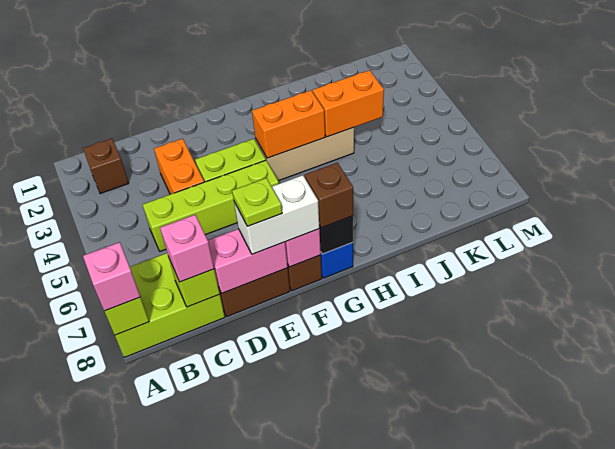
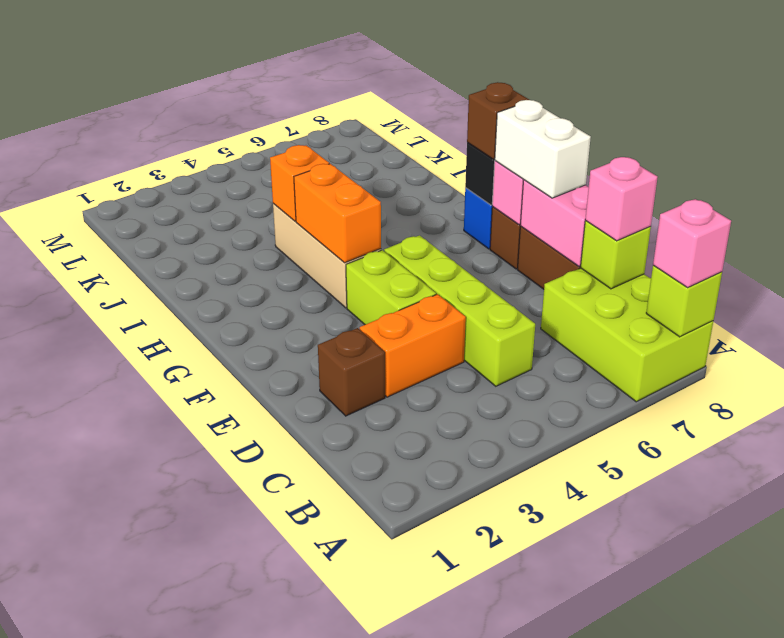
brown 1x1 brick [83,139,129,194] -> brown 1x1 brick moved to [318,328,385,416]
lime 1x1 plate [232,178,282,226] -> none
orange 1x2 brick [313,70,384,137] -> orange 1x1 brick [270,145,329,221]

